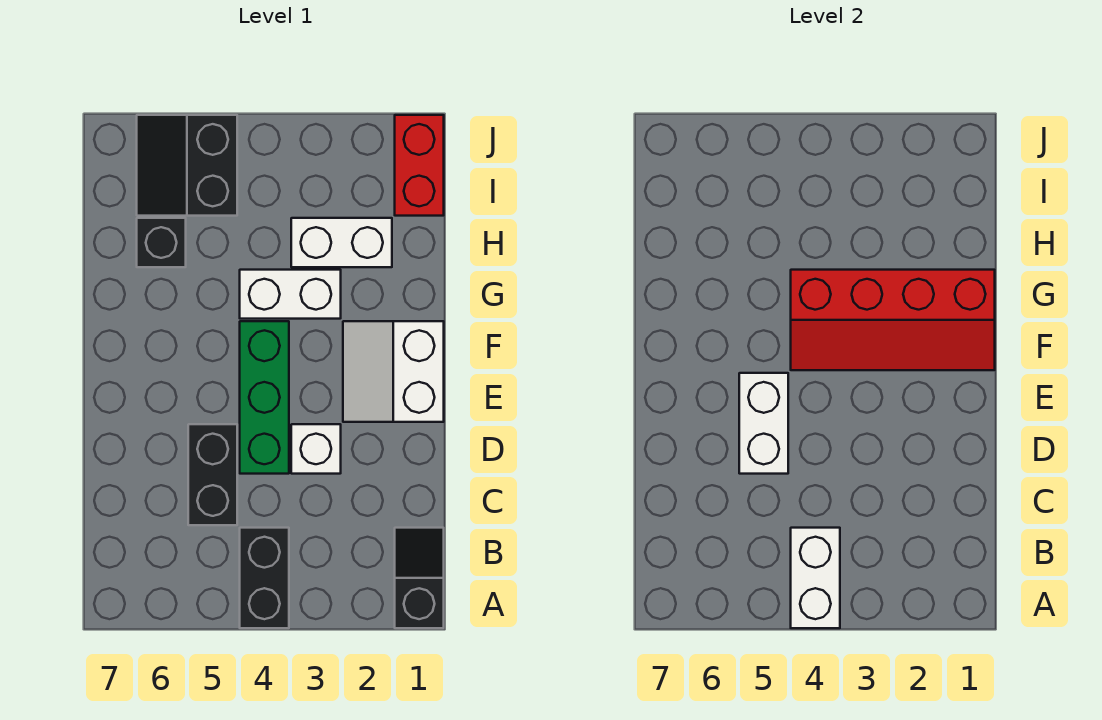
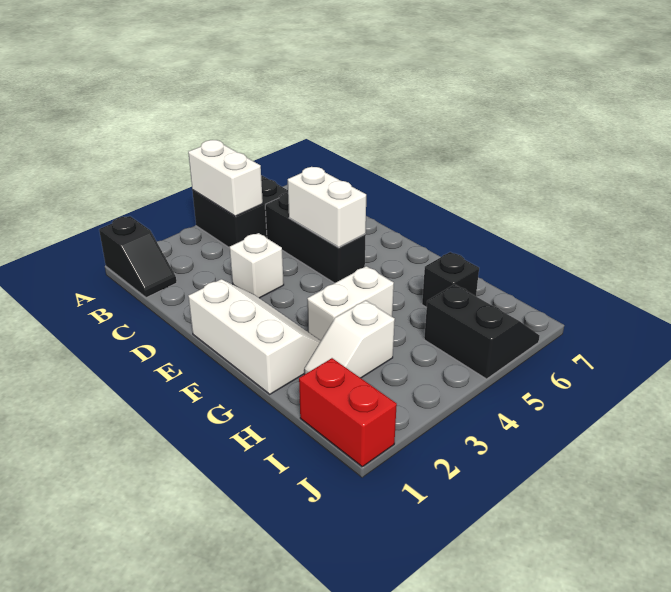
black 1x2 brick [240,528,289,628] -> black 2x2 brick [192,175,288,248]
black 1x2 brick [188,424,237,525] -> black 1x3 brick [265,193,366,283]
green 1x3 brick [240,321,289,474] -> none
white 2x2 slope [343,321,444,422] -> white 2x3 slope [188,279,321,394]
red 2x4 slope [791,270,995,370] -> none
white 1x2 brick [291,218,392,267] -> white 1x2 slope [304,300,395,378]

